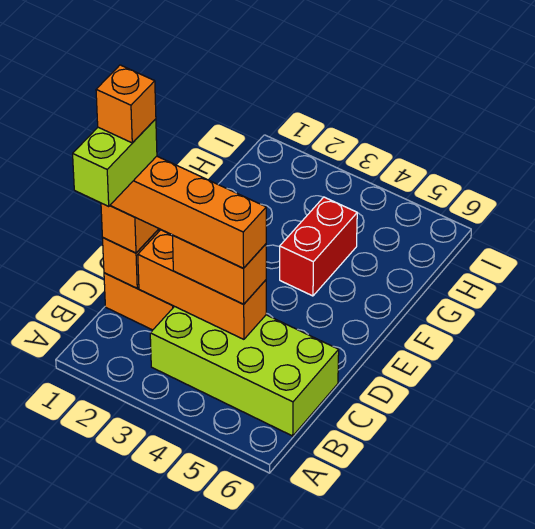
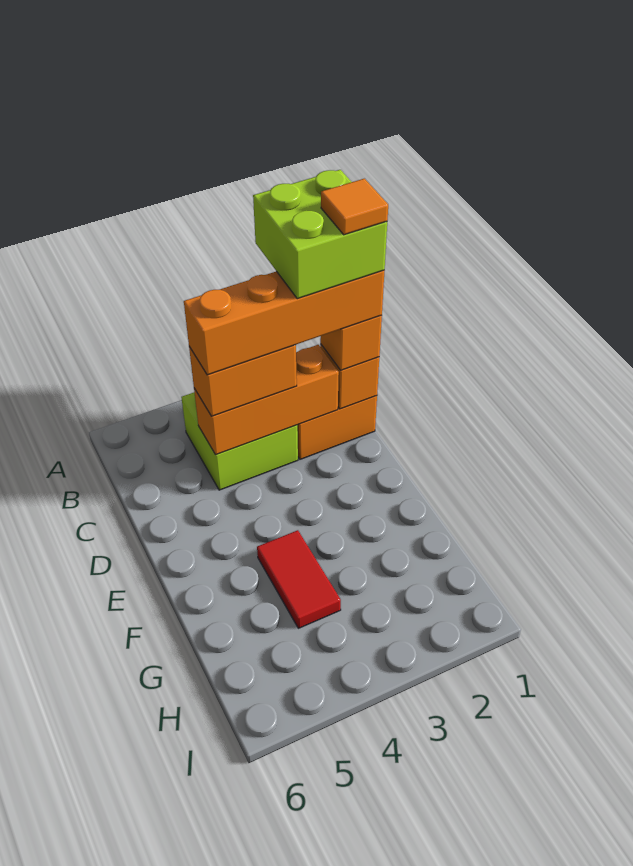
lime 1x2 brick [73,119,157,206] -> lime 2x2 brick [253,170,387,299]
lime 2x4 brick [150,306,339,436] -> lime 2x2 brick [181,393,298,490]
orange 1x1 brick [96,65,156,143] -> orange 1x1 tile [321,179,388,235]
red 1x2 brick [280,197,357,296] -> red 1x2 tile [257,530,341,628]

